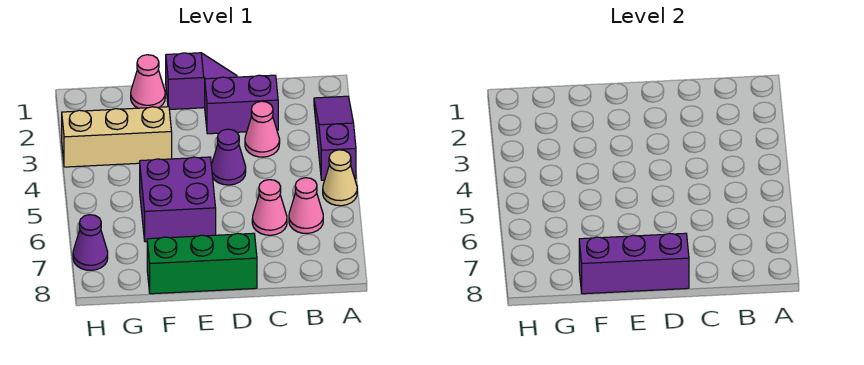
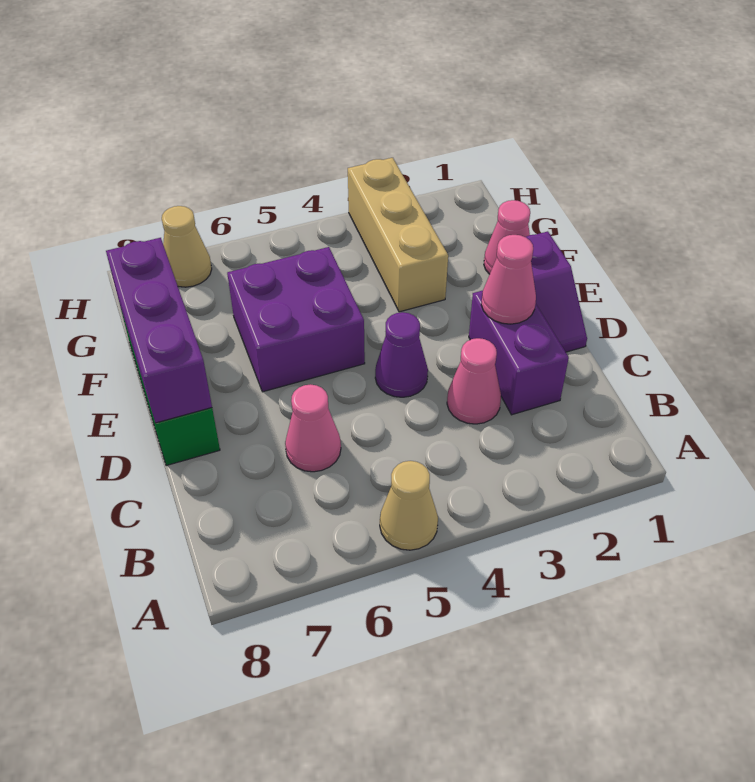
purple 1x3 slope [314,96,356,180] -> none
pink 1x1 cone [289,178,323,234] -> pink 1x1 cone moved to [481,235,536,324]
purple 1x1 cone [73,215,108,270] -> tan 1x1 cone [162,206,212,287]

